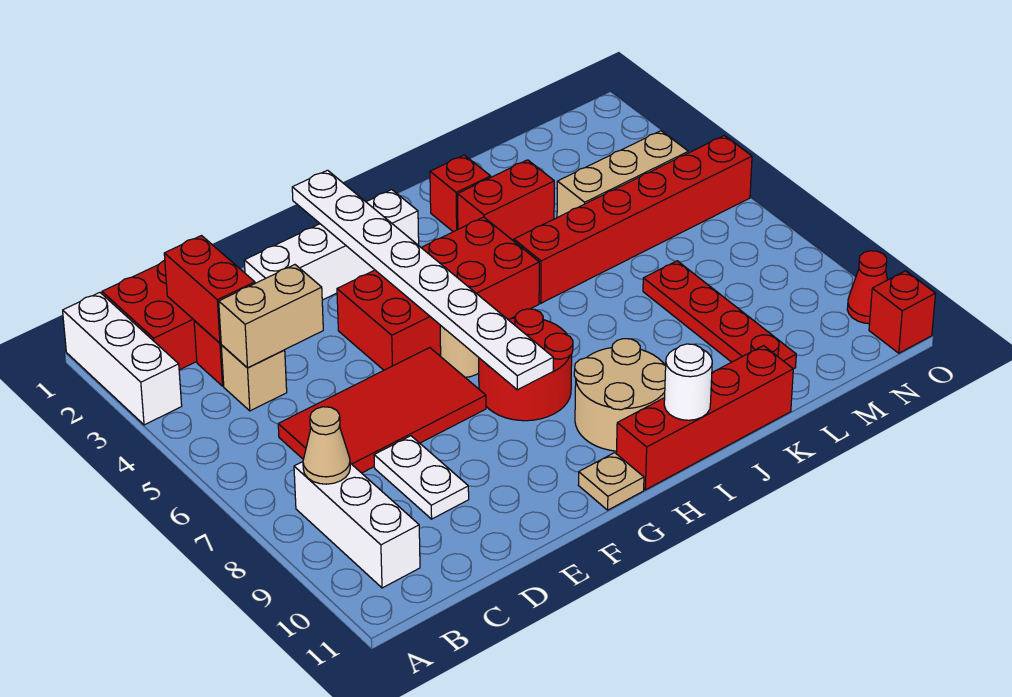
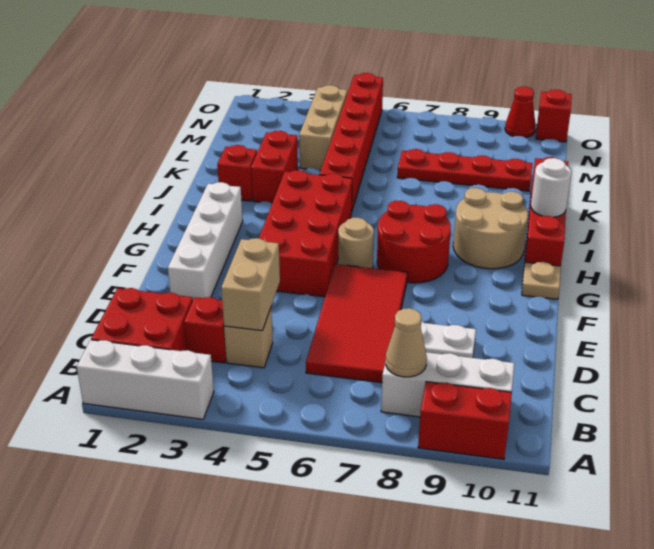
red 1x2 brick [164,236,255,343] -> red 1x2 brick moved to [418,382,512,459]
white 1x8 plate [292,170,553,390] -> none

